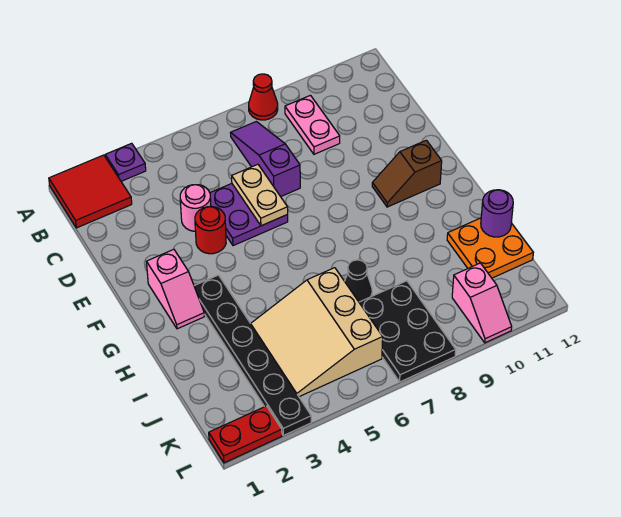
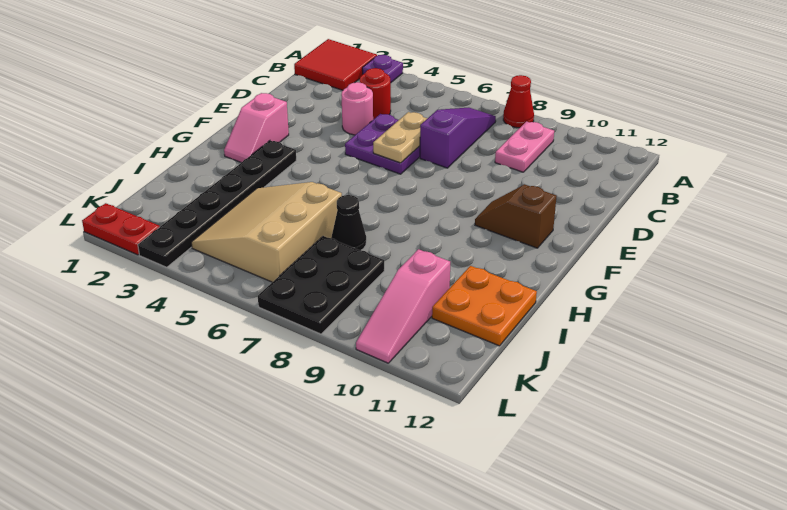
red 1x1 round brick [195,207,226,254] -> red 1x1 round brick moved to [360,68,391,120]
purple 1x1 round brick [481,190,513,237] -> none
pink 1x2 slope [452,263,512,343] -> pink 1x3 slope [356,249,450,363]

